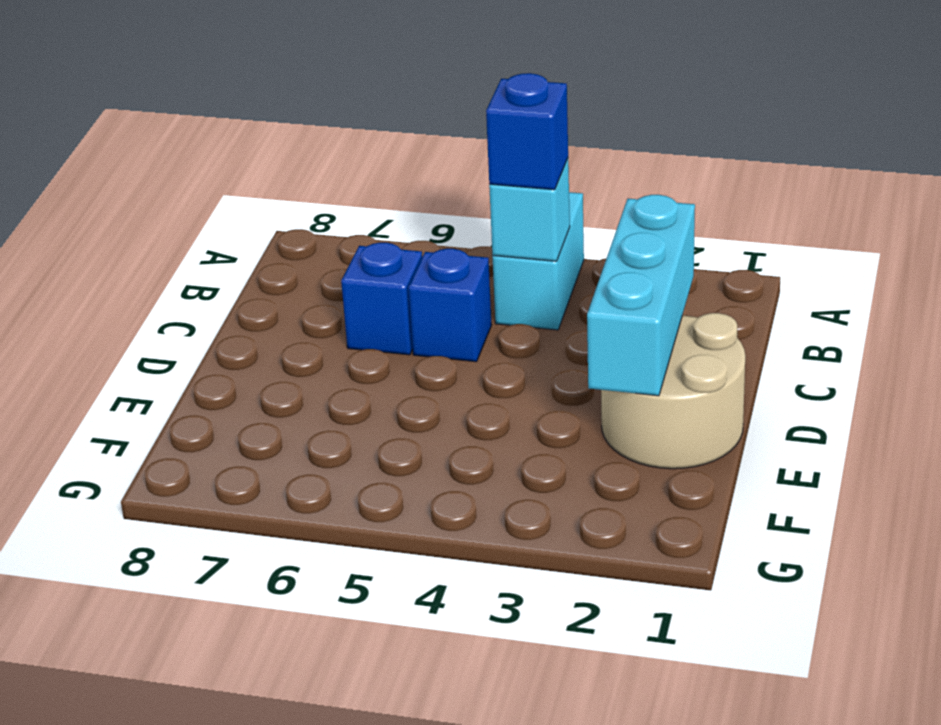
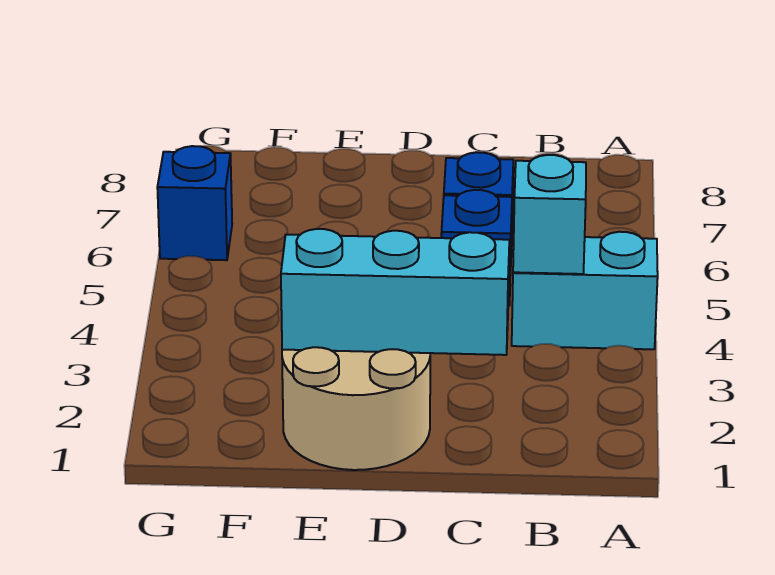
blue 1x1 brick [486,73,568,190] -> blue 1x1 brick moved to [157,146,232,260]

